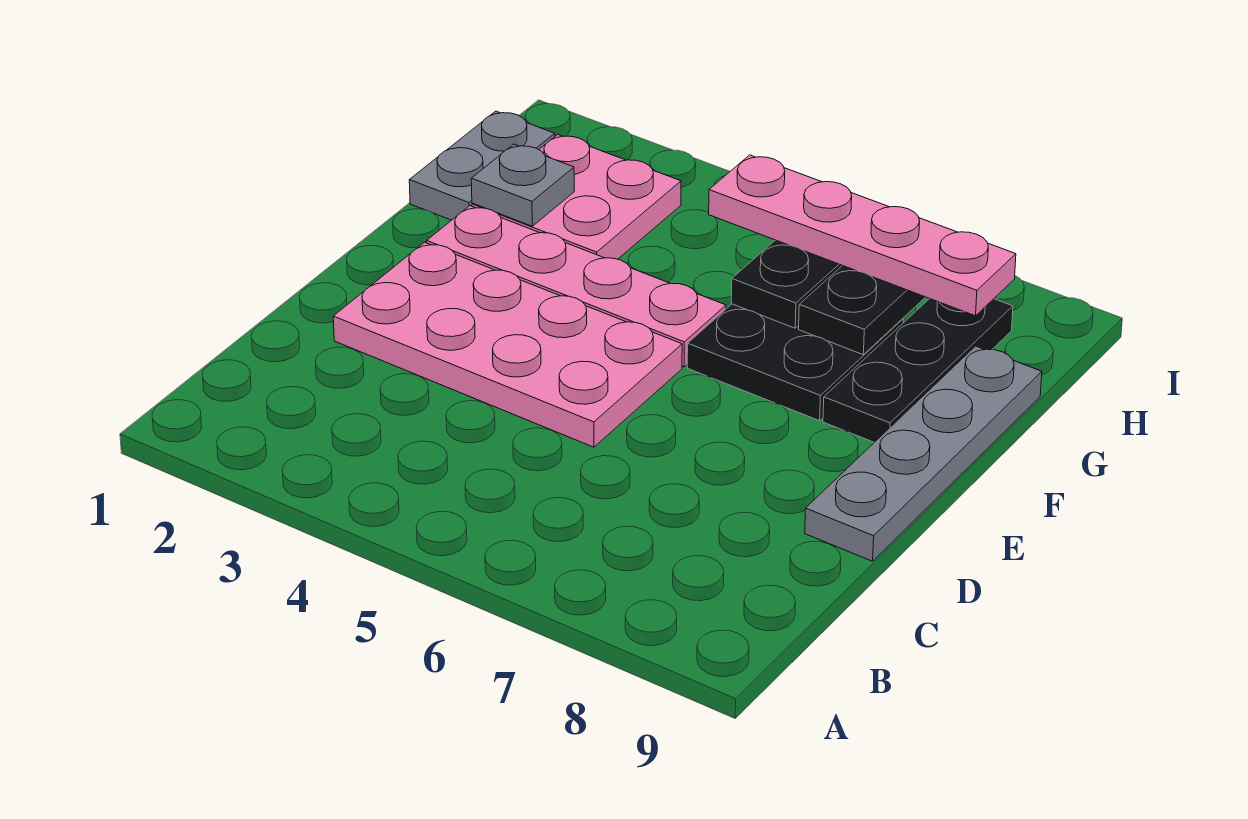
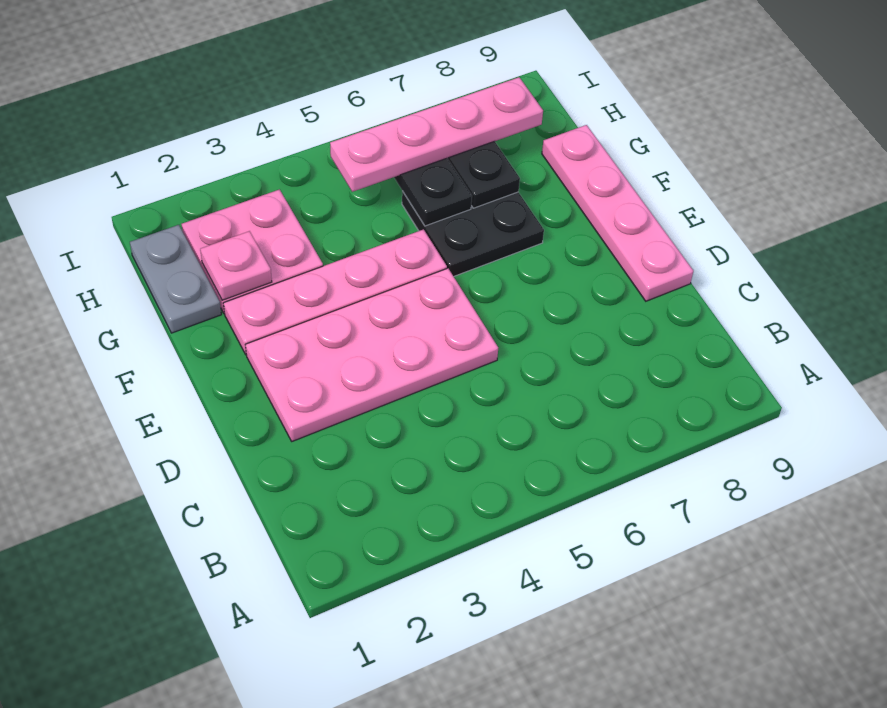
grey 1x4 plate [805,346,1042,561] -> pink 1x4 plate [542,125,693,301]
black 1x3 plate [823,299,1013,442] -> none
grey 1x1 plate [471,144,574,226] -> pink 1x1 plate [200,231,272,300]

